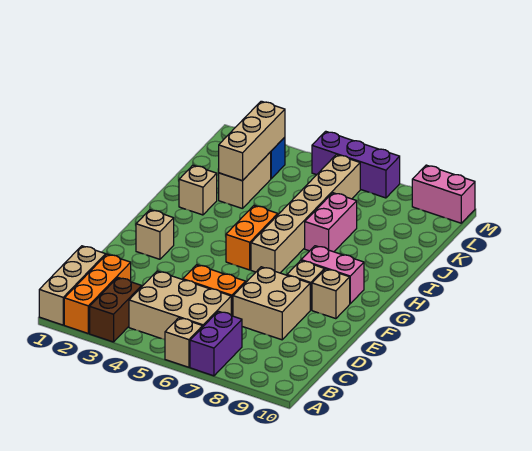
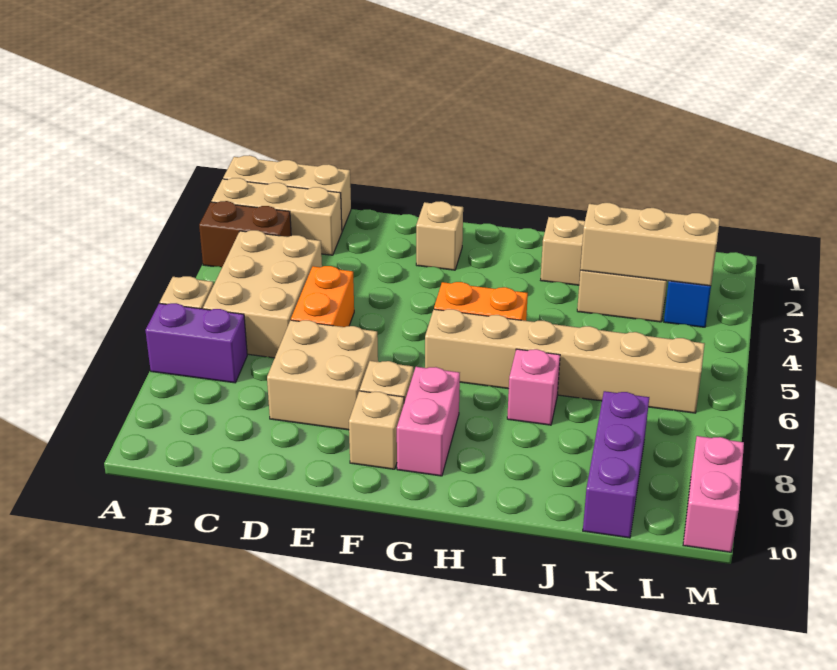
orange 1x3 brick [64,254,131,333] -> tan 1x3 brick [211,178,342,255]
pink 1x2 brick [305,193,357,252] -> pink 1x1 brick [507,349,560,425]
purple 1x3 brick [312,131,400,198] -> purple 1x3 brick moved to [583,391,649,538]

